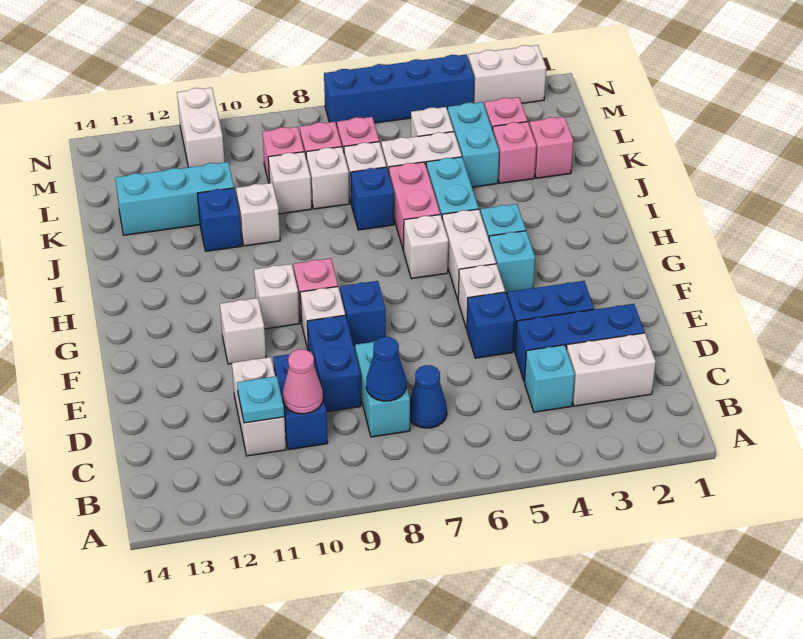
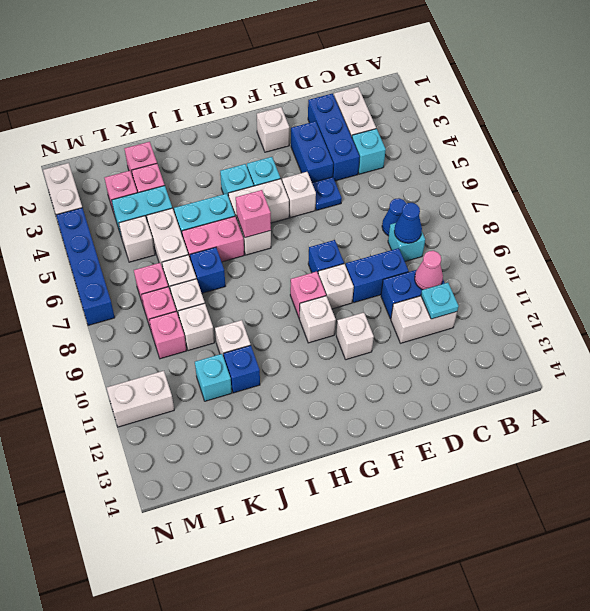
cyan 1x2 brick [355,341,410,437] -> cyan 1x1 brick [388,223,425,261]
blue 1x1 brick [467,292,514,358] -> blue 1x1 plate [312,177,342,210]
none -> white 1x1 brick [257,107,289,152]
none -> pink 1x1 brick [236,190,271,238]
cyan 1x3 brick [115,162,234,235] -> cyan 1x1 brick [195,354,232,401]

